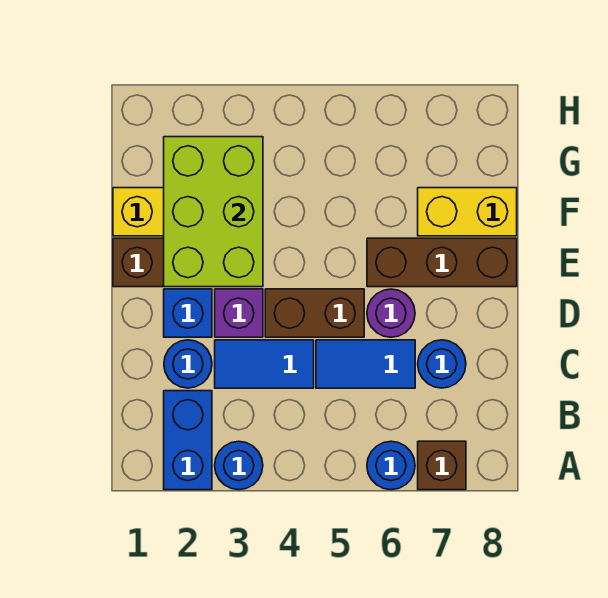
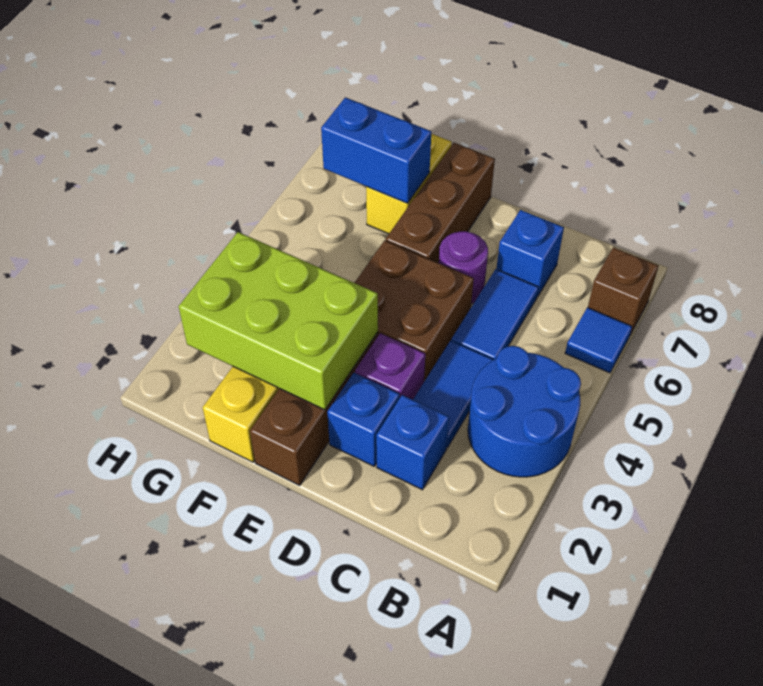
blue 1x2 brick [164,391,212,490] -> blue 1x2 brick moved to [321,97,431,203]
blue 1x1 round brick [215,441,263,490] -> blue 2x2 round brick [468,346,581,477]
blue 1x1 round brick [367,441,415,490] -> blue 1x1 tile [565,308,632,373]
blue 1x1 round brick [164,340,212,388] -> blue 1x1 brick [376,395,449,490]
blue 1x1 round brick [418,340,466,388] -> blue 1x1 brick [496,210,564,297]
brown 1x2 brick [265,289,364,337] -> brown 2x2 brick [355,240,474,381]

